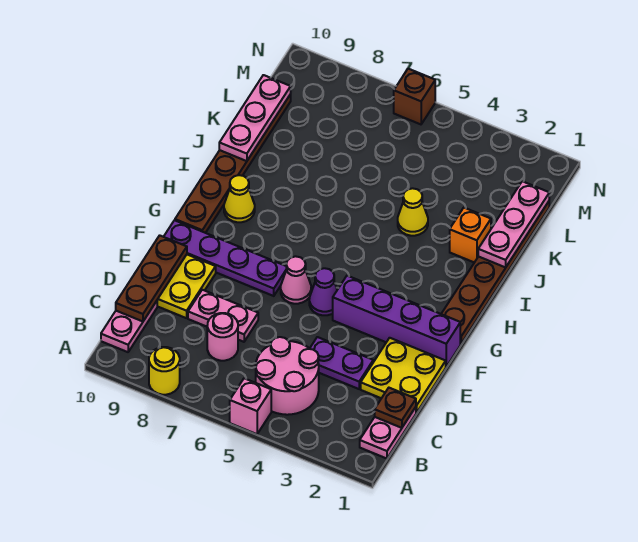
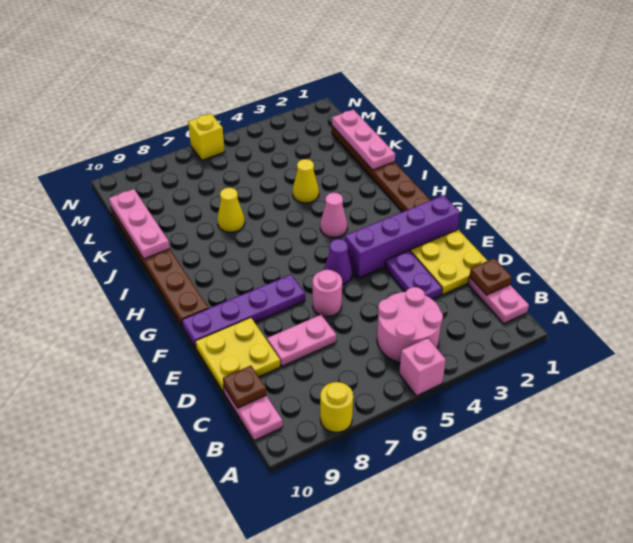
pink 1x1 round brick [207,313,238,361] -> pink 1x1 round brick moved to [313,270,342,317]
brown 1x3 plate [116,235,187,321] -> brown 1x1 plate [223,366,266,408]
purple 1x2 plate [310,337,373,389] -> purple 1x2 plate turned to [385,250,442,299]
pink 1x1 cone [281,256,311,304] -> pink 1x1 cone moved to [320,193,347,237]
yellow 1x1 cone [224,175,255,222] -> yellow 1x1 cone moved to [217,188,245,232]
orange 1x1 brick [450,208,491,263] -> none
brown 1x1 brick [394,69,435,124] -> yellow 1x1 brick [188,114,225,160]

